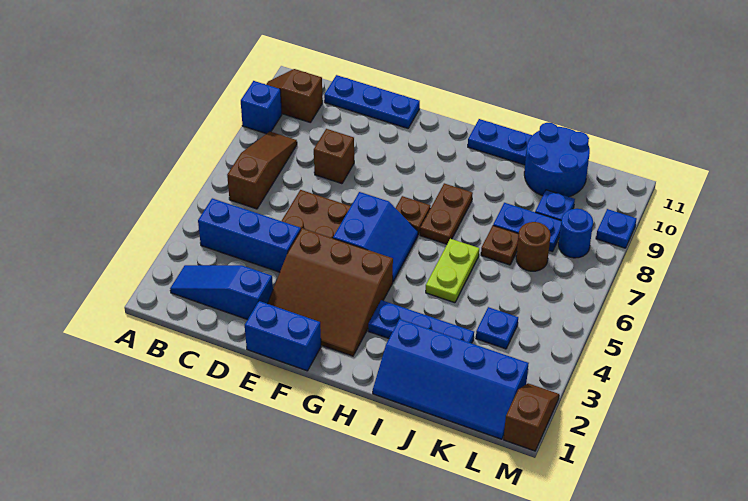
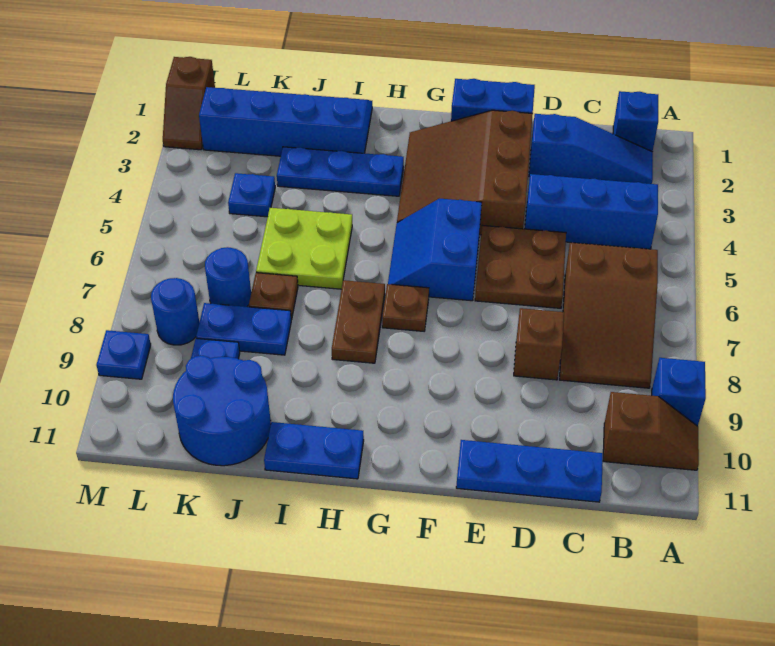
none -> blue 1x1 brick [613,91,658,152]
brown 1x3 slope [227,132,297,209] -> brown 2x3 slope [559,243,658,388]
brown 3x3 slope [268,228,393,356] -> brown 3x3 slope turned to [397,110,533,235]
lime 1x2 plate [426,239,479,303] -> lime 2x2 plate [256,208,352,289]
brown 1x1 round brick [516,222,550,271] -> blue 1x1 round brick [205,247,251,307]

